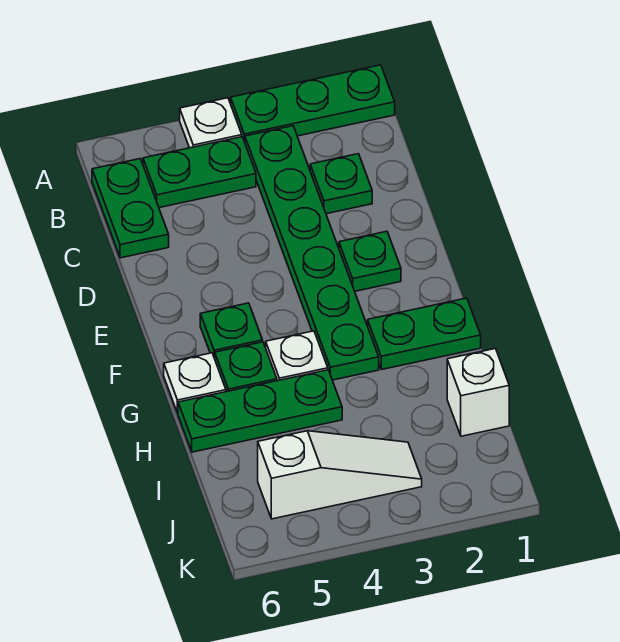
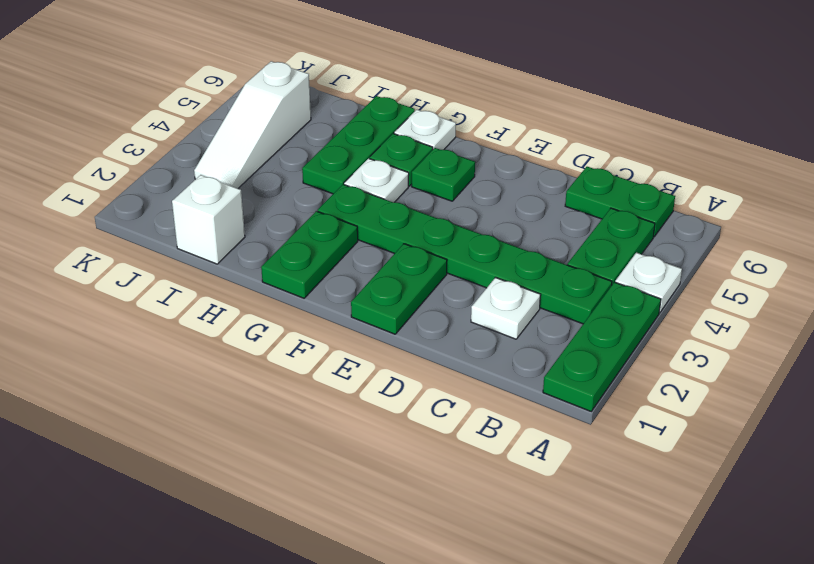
green 1x1 plate [310,154,372,214] -> white 1x1 plate [471,278,541,339]
green 1x1 plate [339,231,401,291] -> green 1x2 plate [351,244,447,334]

